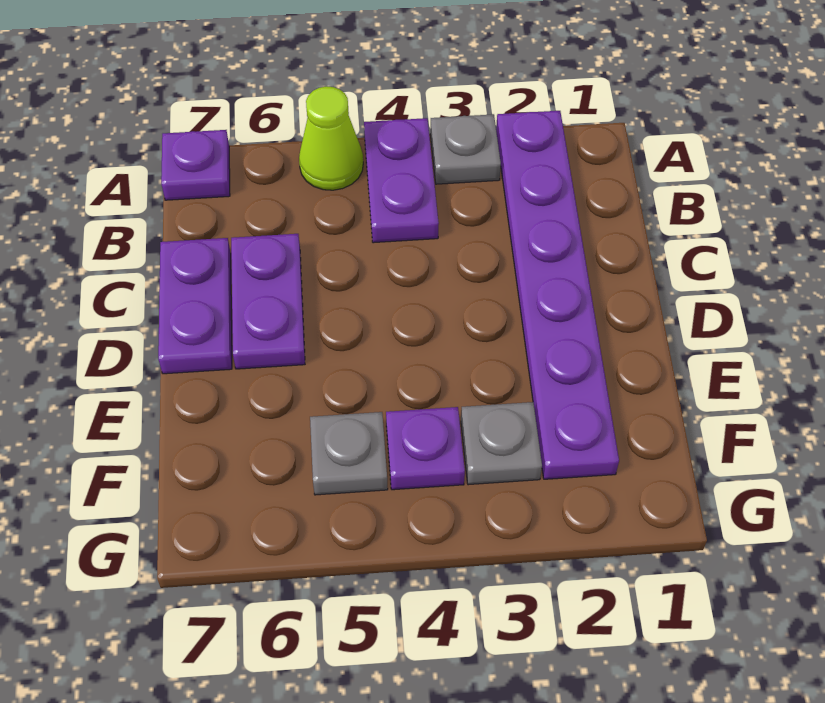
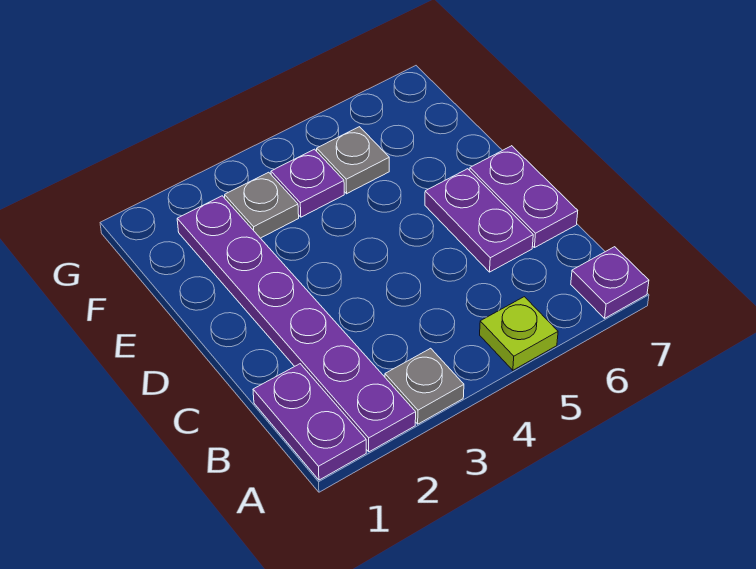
purple 1x2 plate [364,118,439,243] -> purple 1x2 plate moved to [253,364,366,480]
lime 1x1 cone [299,86,363,190] -> lime 1x1 plate [480,297,558,370]

